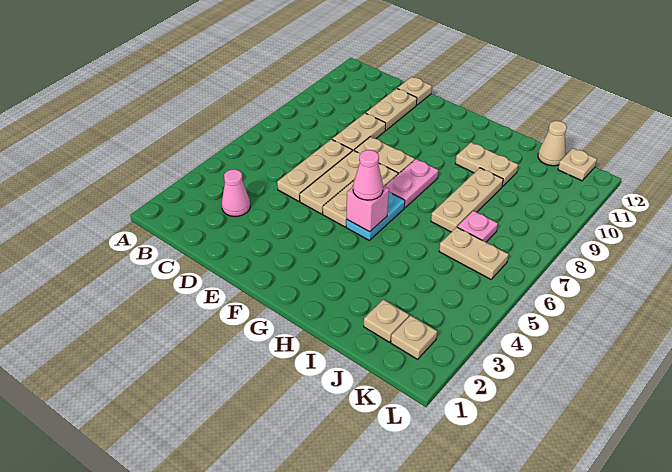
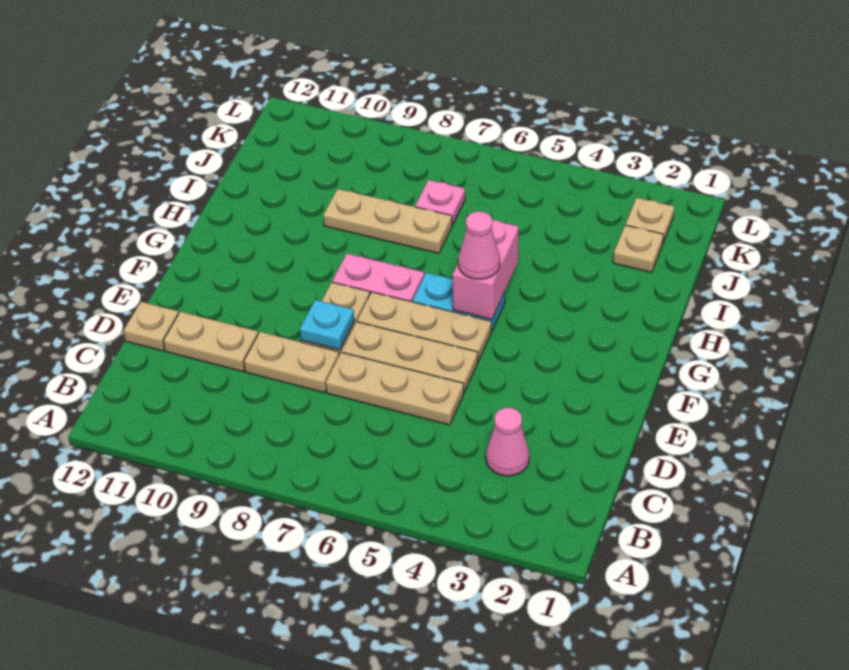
none -> cyan 1x1 plate [300,300,354,350]
pink 1x1 brick [346,186,389,232] -> pink 1x2 brick [453,220,519,319]
tan 1x2 plate [455,142,518,186] -> none
tan 1x2 plate [439,227,509,279] -> none
tan 1x1 cone [538,121,567,166] -> none
tan 1x1 plate [558,148,597,181] -> none

